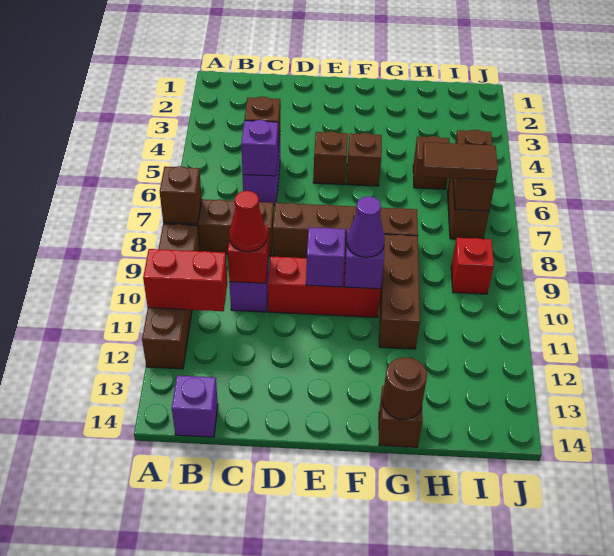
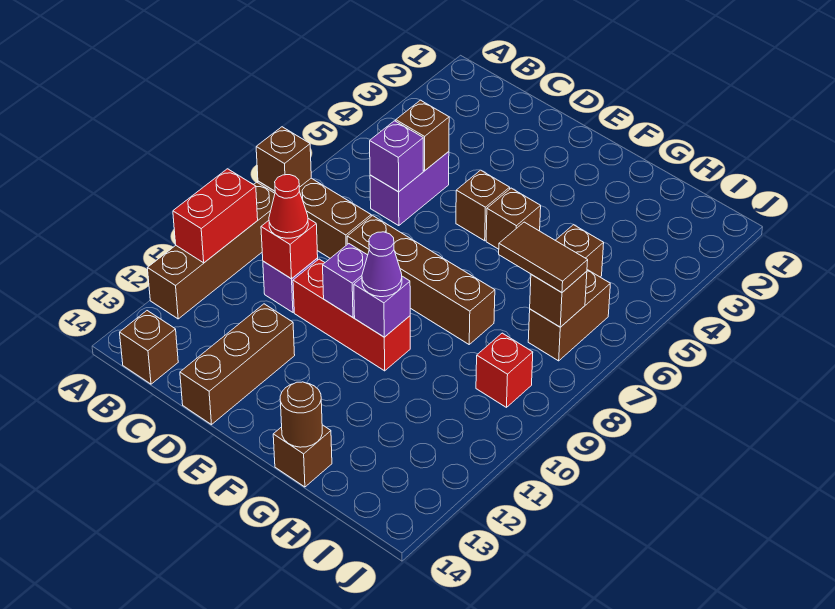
red 1x2 brick [143,249,227,311] -> red 1x2 brick turned to [173,169,258,263]
purple 1x1 brick [172,376,218,437] -> brown 1x1 brick [120,311,178,384]
brown 1x3 brick [379,234,420,349] -> brown 1x3 brick moved to [180,304,295,425]
brown 1x2 brick [453,130,496,211] -> brown 1x1 brick [530,271,587,327]

